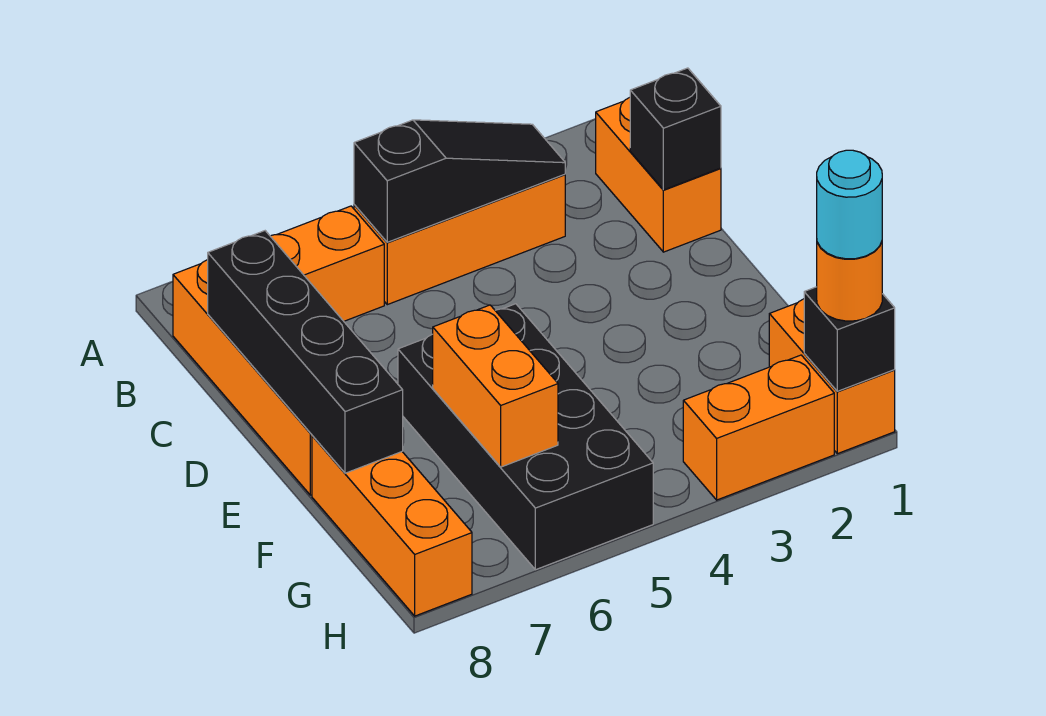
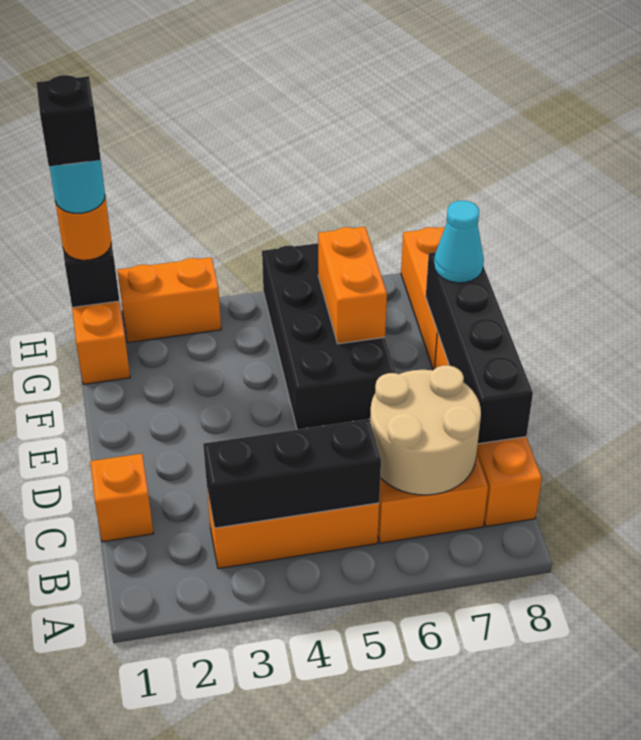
orange 1x2 brick [596,98,721,252] -> orange 1x1 brick [90,454,154,542]
black 1x3 slope [354,120,565,242] -> black 1x3 brick [203,419,381,528]
none -> tan 2x2 round brick [370,365,481,495]
black 1x1 brick [630,68,721,190] -> black 1x1 brick moved to [37,75,101,166]
none -> cyan 1x1 cone [434,201,484,283]

